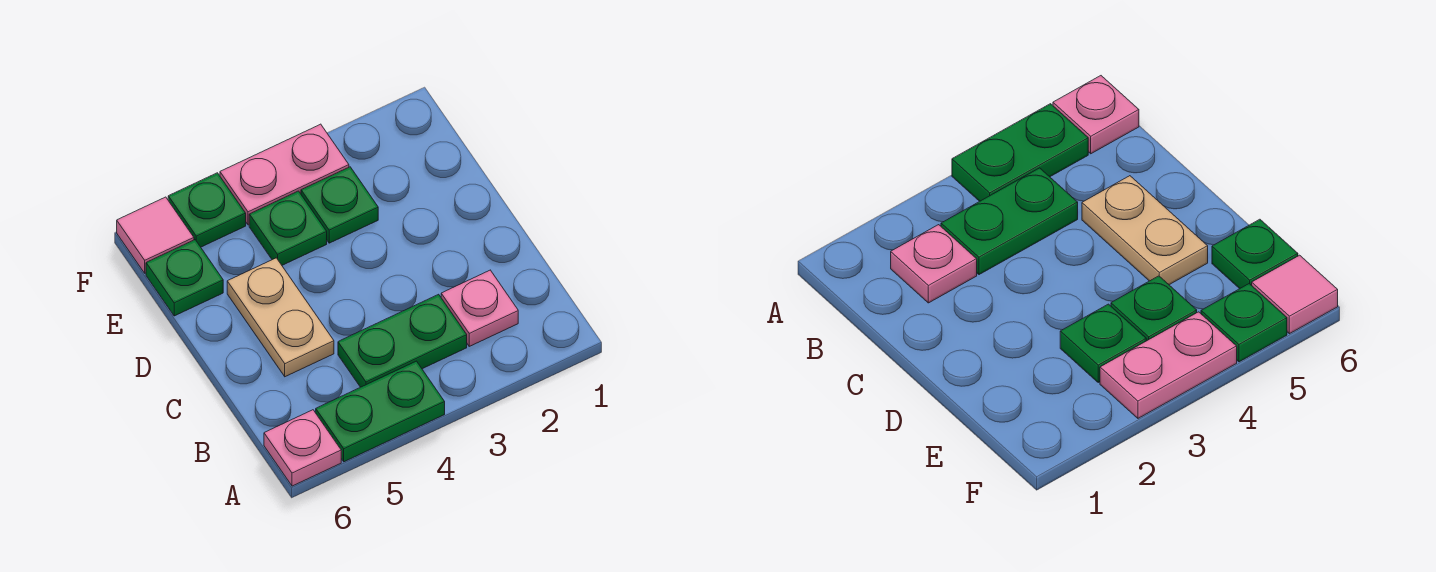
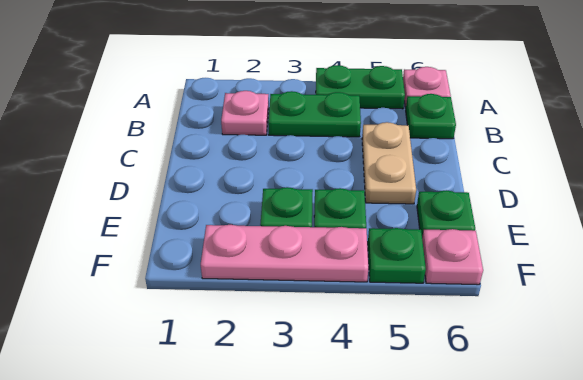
none -> green 1x1 plate [406,94,456,139]
pink 1x2 plate [220,124,349,225] -> pink 1x3 plate [201,225,369,282]
pink 1x1 tile [117,197,194,273] -> pink 1x1 plate [422,229,483,285]

